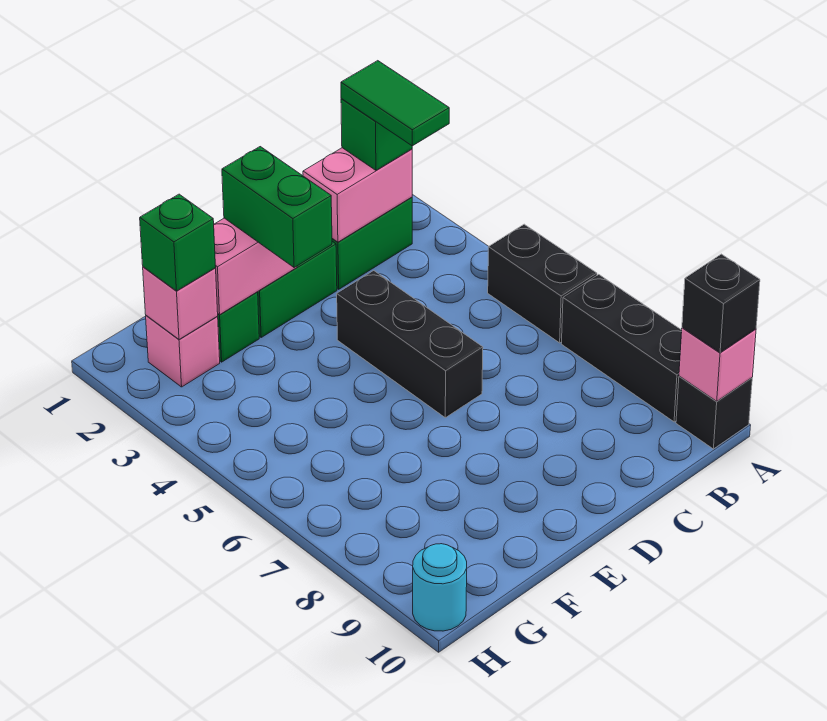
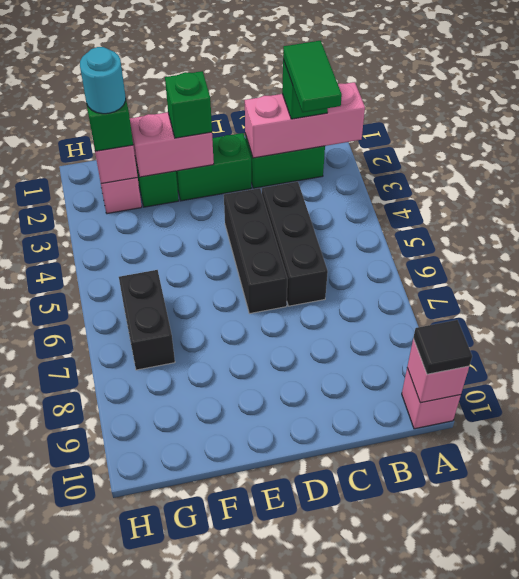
black 1x2 brick [488,224,597,343] -> black 1x2 brick moved to [119,270,175,370]
black 1x3 brick [561,274,682,422] -> black 1x3 brick moved to [262,182,328,306]
black 1x1 brick [676,376,752,449] -> pink 1x1 brick [402,368,461,429]
black 1x1 brick [682,254,760,353] -> black 1x1 tile [413,320,472,374]
pink 1x2 brick [303,148,412,242] -> pink 1x3 brick [245,82,365,158]
green 1x2 brick [222,147,332,268] -> green 1x1 brick [165,71,212,138]
cyan 1x1 round brick [413,544,467,631] -> cyan 1x1 round brick moved to [80,47,126,114]

